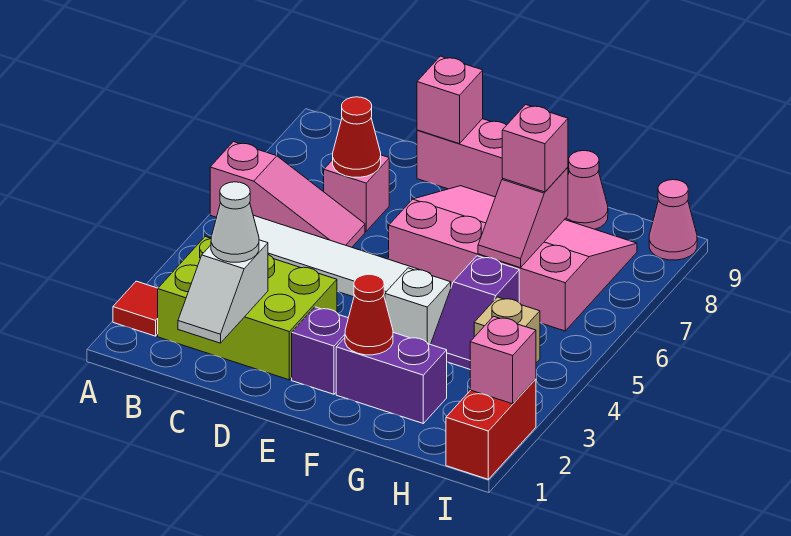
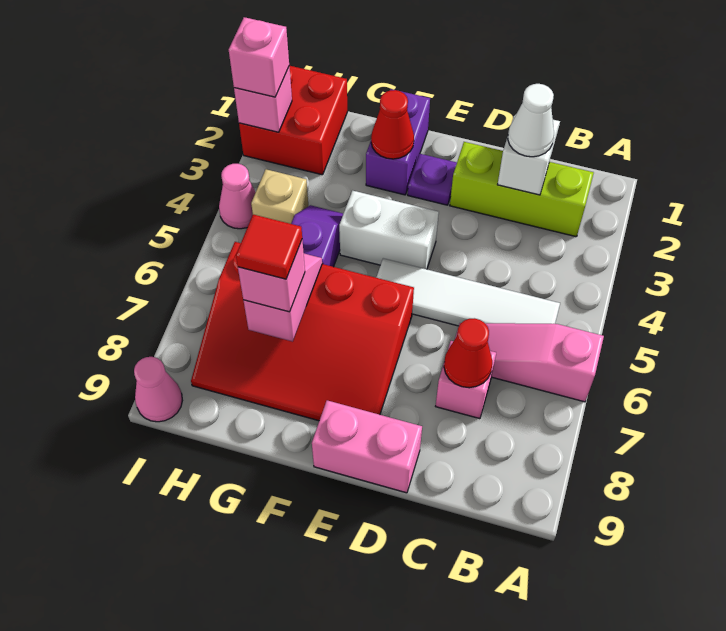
red 1x1 tile [113,281,158,336] -> red 1x1 tile moved to [236,214,302,279]
lime 2x3 brick [158,237,337,380] -> lime 1x3 brick [450,142,594,237]
pink 1x1 brick [417,56,483,144] -> pink 1x1 brick moved to [229,17,289,97]
purple 1x1 brick [292,307,348,394] -> purple 1x1 plate [408,154,457,205]
pink 3x4 slope [389,186,637,331] -> red 3x4 slope [191,242,414,421]
purple 1x2 brick [336,333,447,423] -> purple 1x2 brick turned to [366,89,430,195]
white 1x1 brick [385,268,451,344] -> white 1x2 brick [339,191,439,269]
pink 1x1 cone [565,151,608,229] -> pink 1x1 cone moved to [219,164,256,229]
red 1x2 brick [446,379,536,479] -> red 2x2 brick [239,66,347,175]

